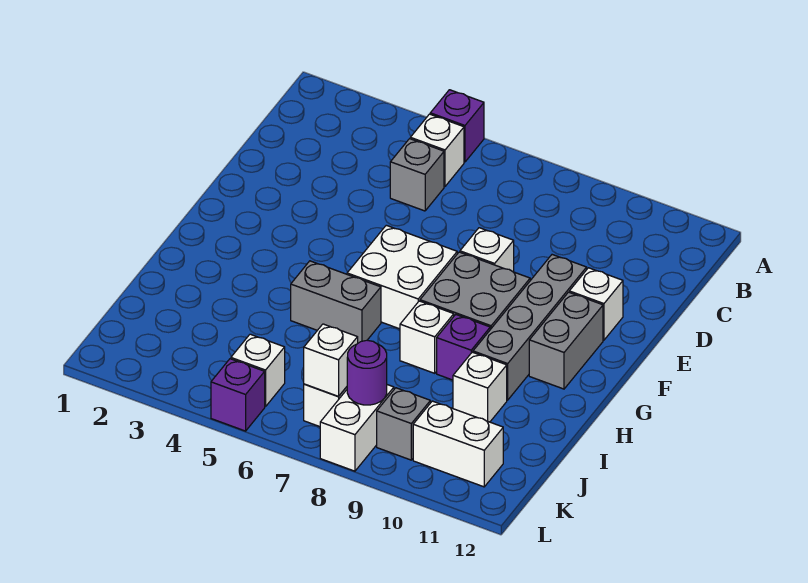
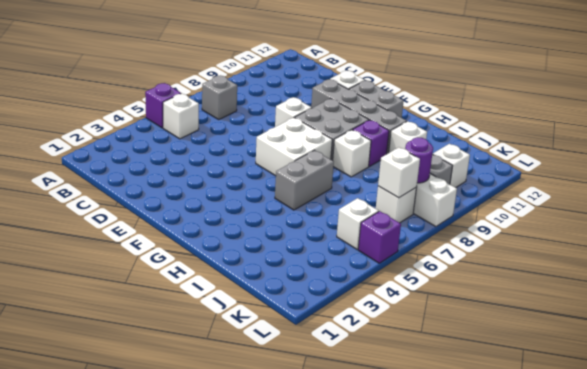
grey 1x1 brick [390,139,444,211] -> grey 1x1 brick moved to [202,76,237,119]
white 1x2 brick [413,401,503,487] -> white 1x1 brick [433,144,470,188]

